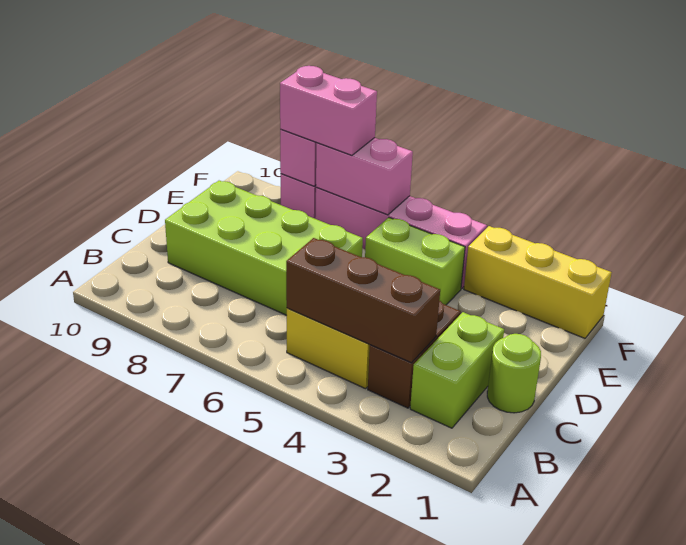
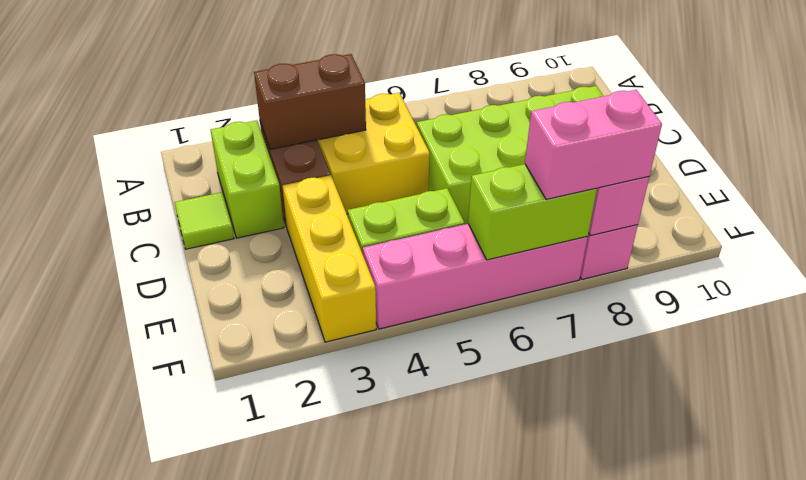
brown 1x3 brick [286,238,440,363] -> brown 1x2 brick [254,54,366,149]
lime 1x1 round brick [487,334,541,413] -> lime 1x1 tile [174,192,234,249]
yellow 1x3 brick [464,226,612,338] -> yellow 1x3 brick turned to [282,175,376,342]
pink 1x2 brick [316,138,413,215] -> lime 1x2 brick [468,164,597,260]

